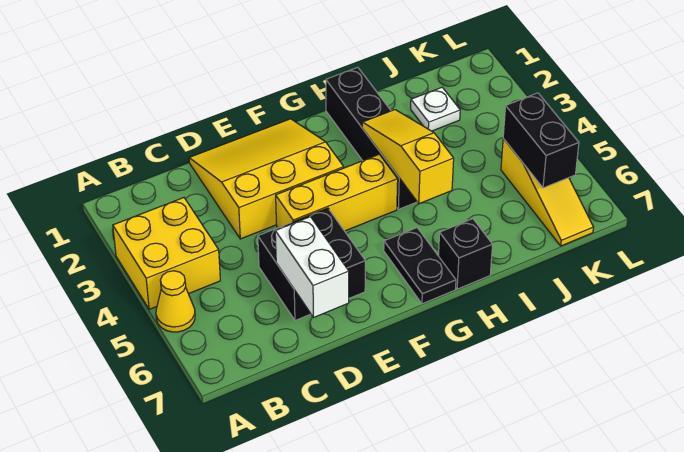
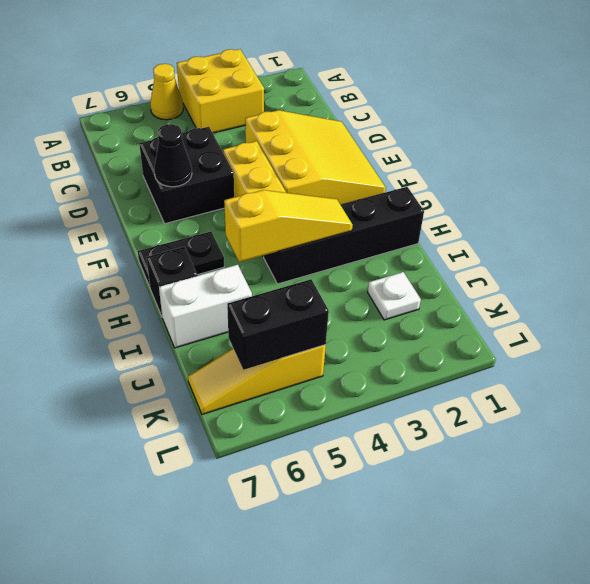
white 1x2 brick [275,217,349,317] -> white 1x2 brick moved to [159,265,252,348]
none -> black 1x1 cone [154,124,192,187]

